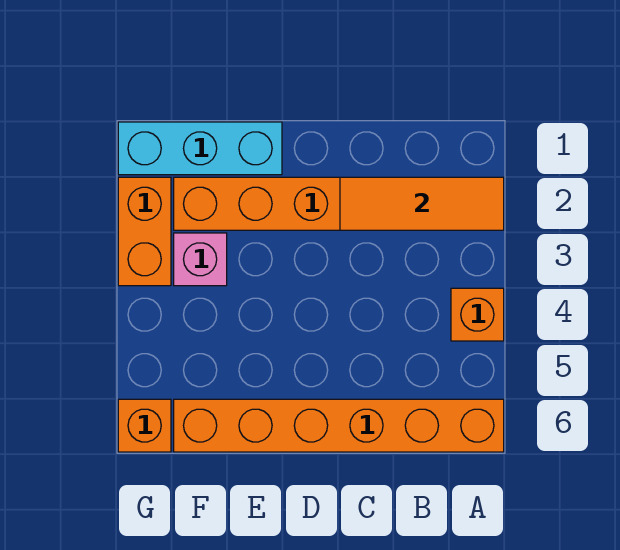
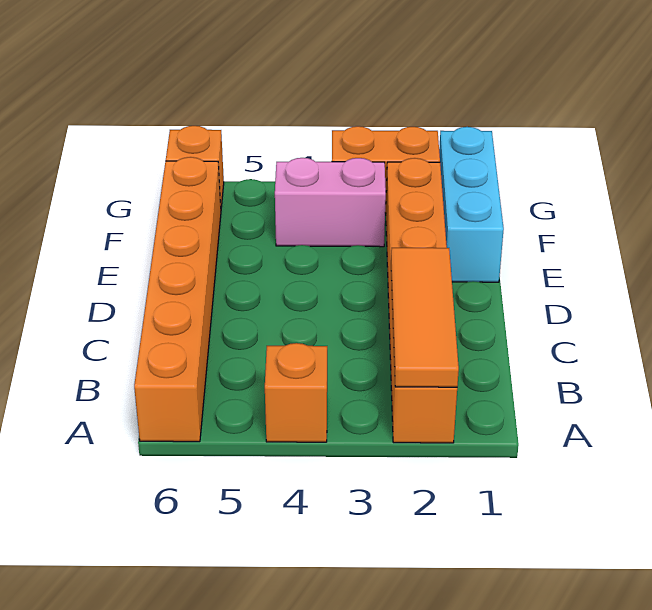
pink 1x1 brick [174,233,227,286] -> pink 1x2 brick [275,158,386,247]

